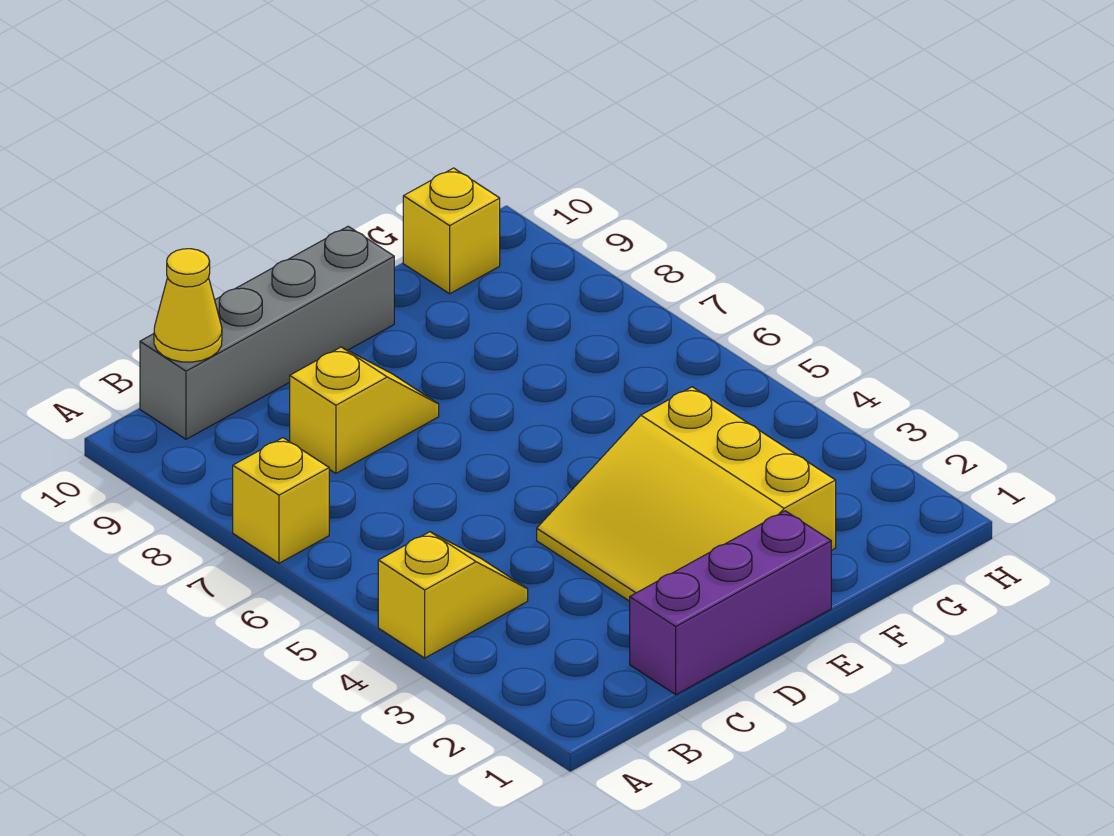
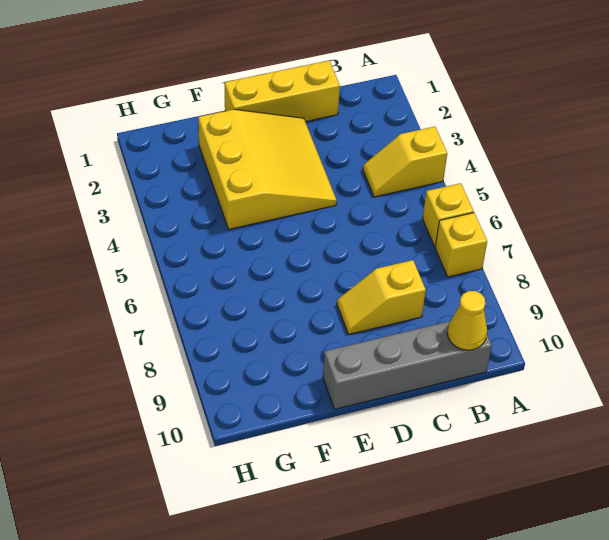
purple 1x3 brick [630,511,831,695] -> yellow 1x3 brick [225,61,340,122]
yellow 1x1 brick [403,168,500,294] -> yellow 1x1 brick moved to [423,183,474,247]

